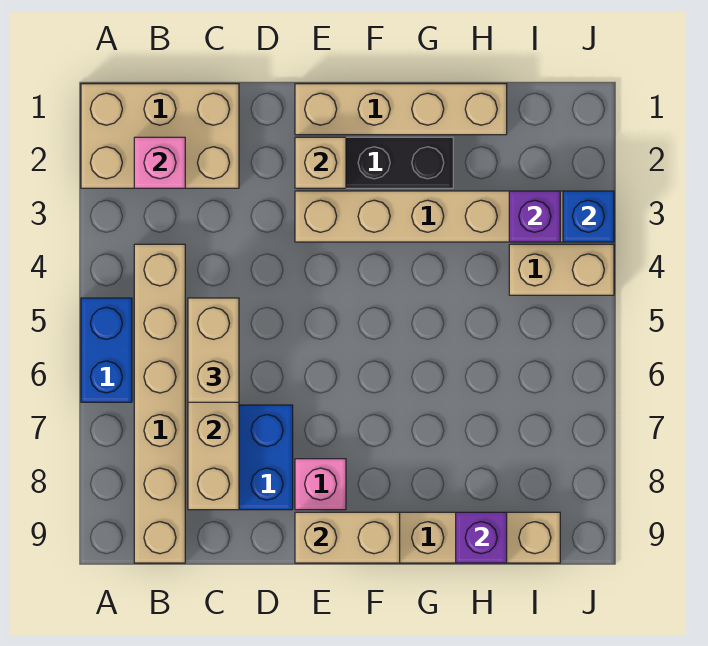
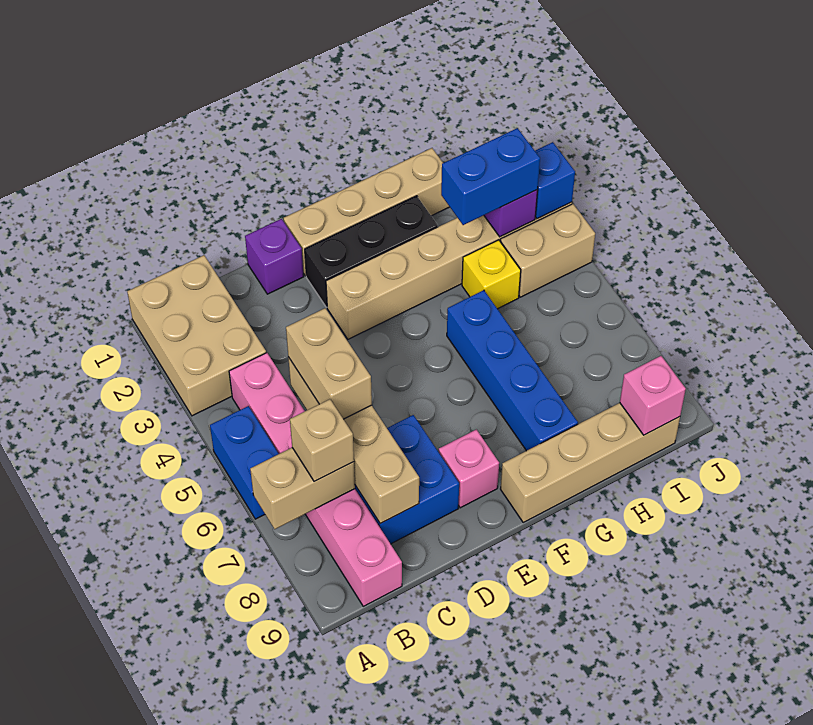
tan 2x3 brick [81,84,239,188] -> tan 2x3 brick turned to [127,255,266,416]
pink 1x1 brick [134,137,185,188] -> pink 1x1 brick moved to [620,356,686,435]
tan 1x6 brick [134,244,185,563] -> pink 1x6 brick [229,353,402,606]
tan 1x1 brick [295,137,346,188] -> tan 1x1 brick moved to [290,399,354,482]
tan 1x2 brick [295,512,400,563] -> tan 1x2 brick moved to [250,448,355,529]
none -> blue 1x4 brick [447,290,578,451]
none -> blue 1x2 brick [441,128,540,225]
none -> yellow 1x1 brick [462,240,521,309]
purple 1x1 brick [456,512,507,563] -> purple 1x1 brick moved to [245,219,304,294]

